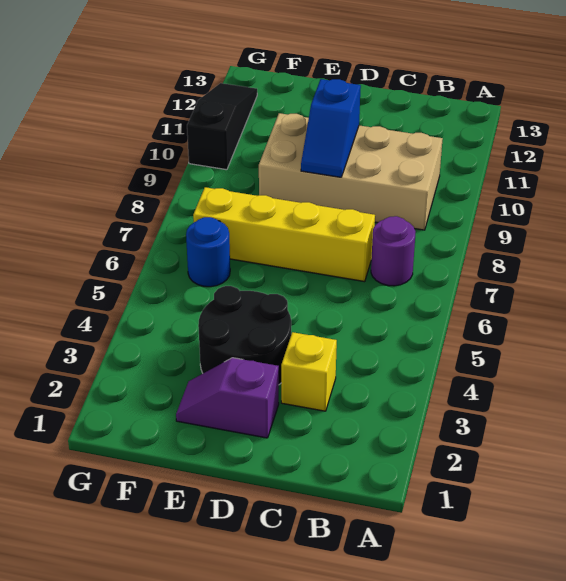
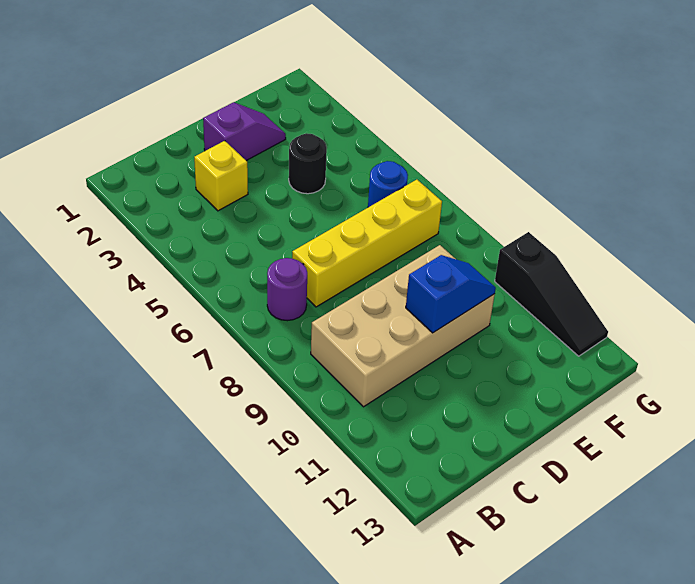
black 2x2 round brick [198,286,291,384] -> black 1x1 round brick [289,133,327,194]
blue 1x2 slope [301,79,361,177] -> blue 1x2 slope turned to [406,255,496,333]

